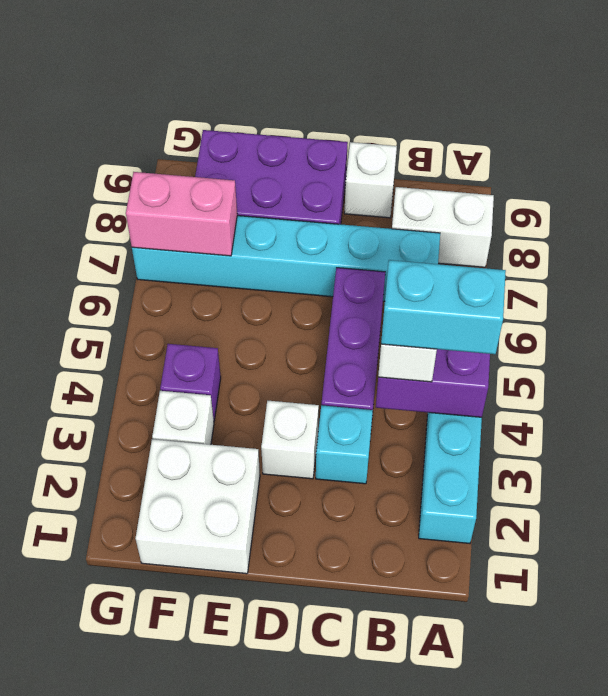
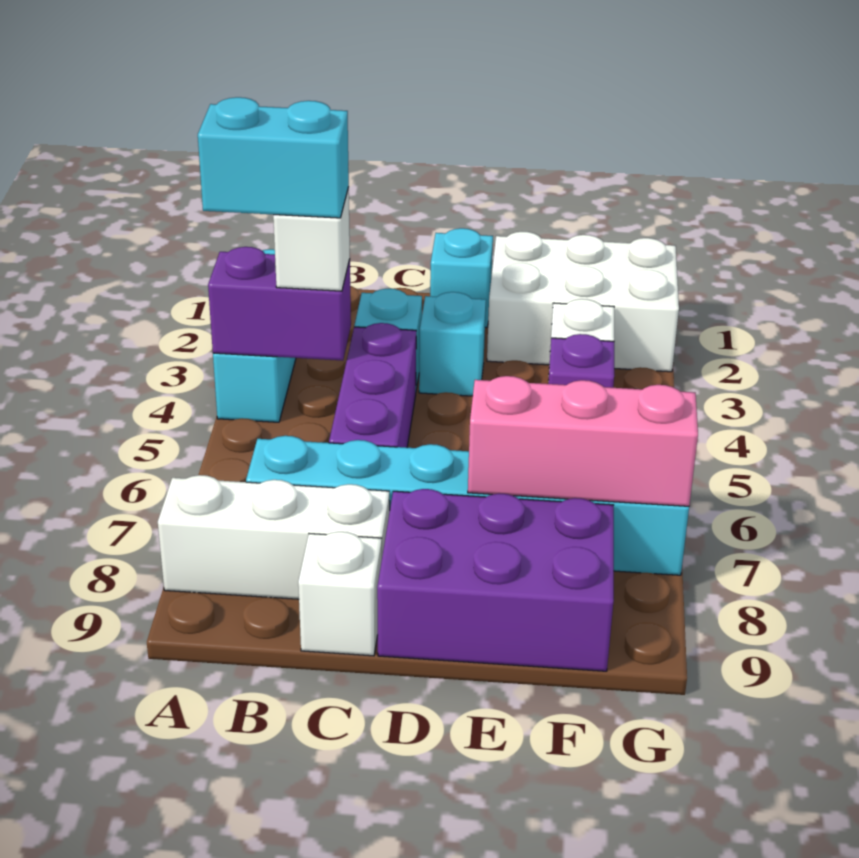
white 1x2 brick [392,187,494,267] -> white 1x3 brick [158,475,390,599]
none -> cyan 1x1 brick [430,228,493,327]
white 1x1 brick [261,401,319,479] -> cyan 1x1 brick [419,292,486,396]
white 2x2 brick [136,439,260,574] -> white 2x3 brick [487,232,679,372]
pink 1x2 brick [126,172,237,256] -> pink 1x3 brick [468,376,698,506]

